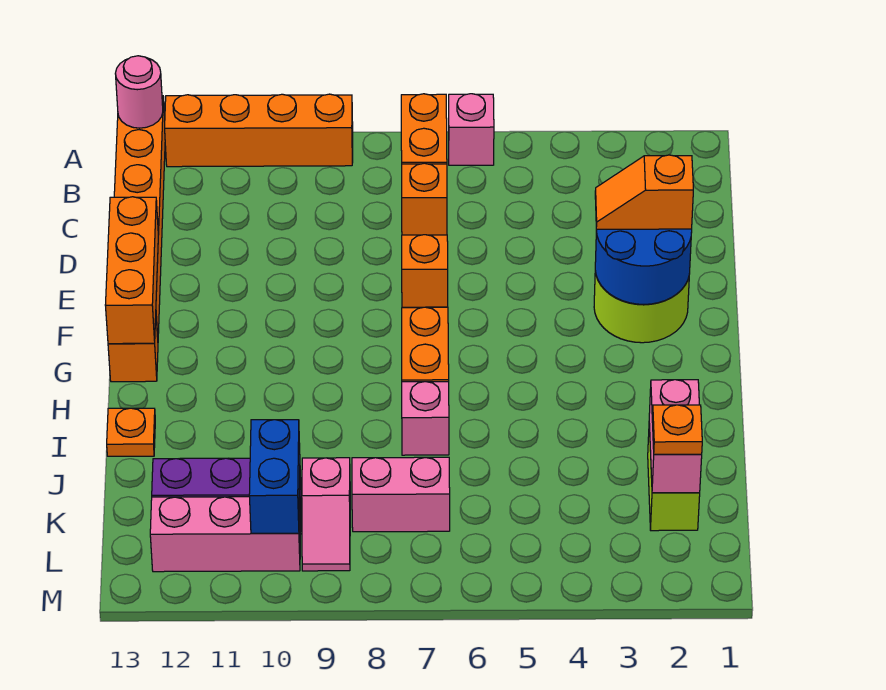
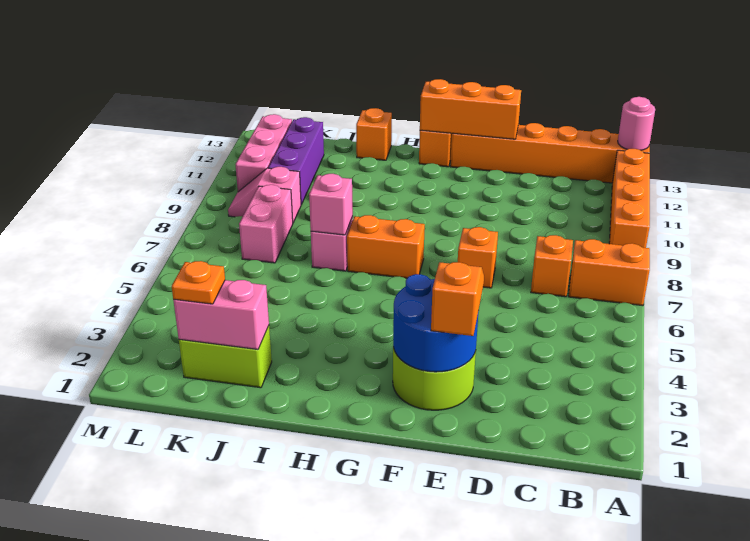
pink 1x1 brick [449,94,494,165] -> pink 1x1 brick moved to [309,174,353,235]
orange 1x1 plate [107,408,155,456] -> orange 1x1 brick [356,108,392,160]
blue 1x2 brick [249,420,300,533] -> none

